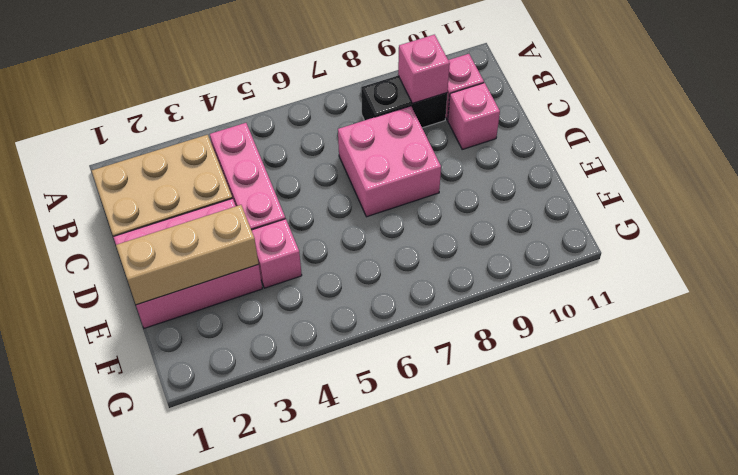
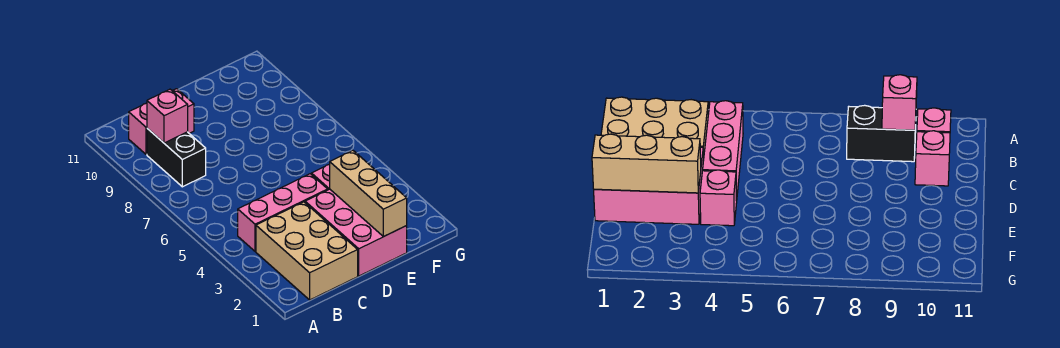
pink 2x2 brick [338,106,441,217] -> none

